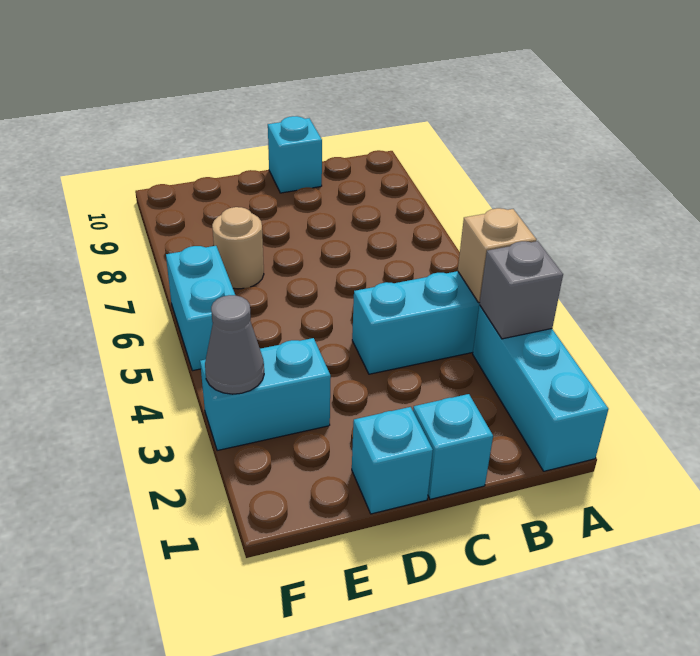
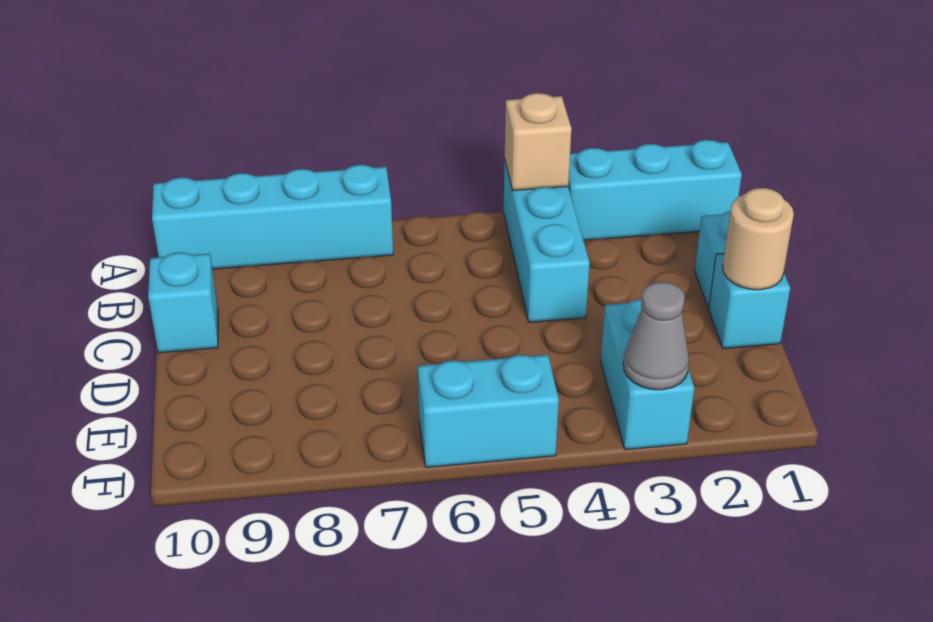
grey 1x1 brick [480,241,563,339] -> none
none -> cyan 1x4 brick [152,165,393,269]
tan 1x1 round brick [212,207,264,289] -> tan 1x1 round brick moved to [723,188,794,290]

